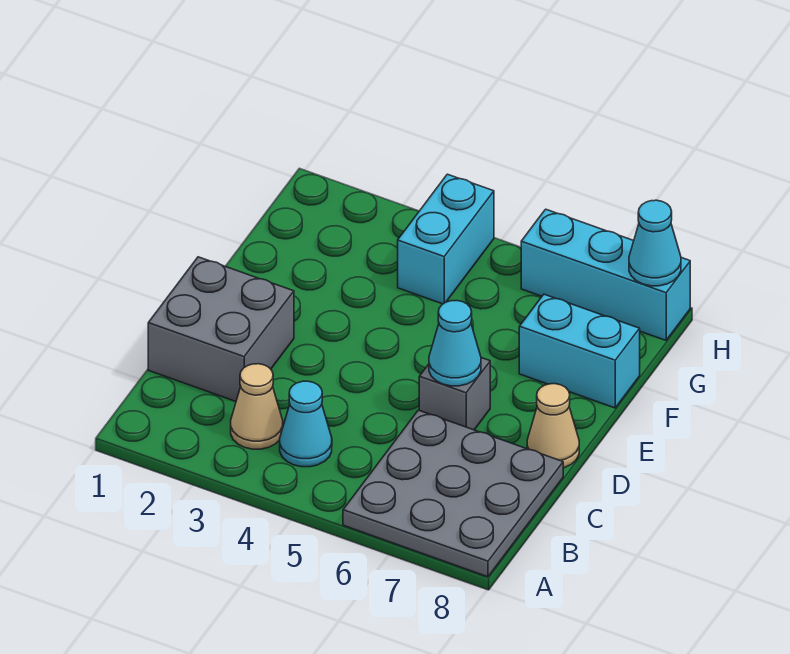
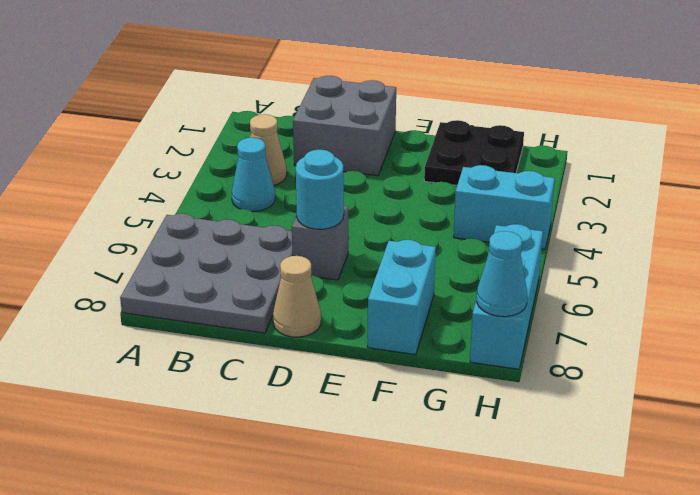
cyan 1x1 cone [429,301,481,386] -> cyan 1x1 round brick [295,150,344,229]
none -> black 2x2 plate [424,120,524,185]

